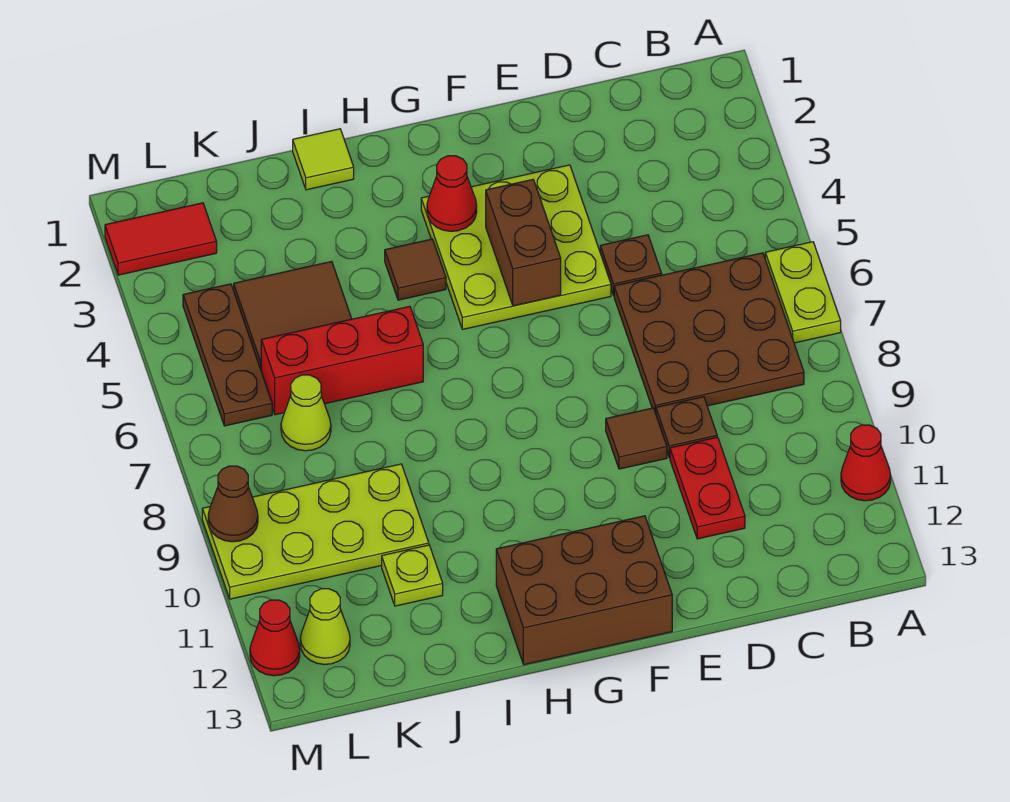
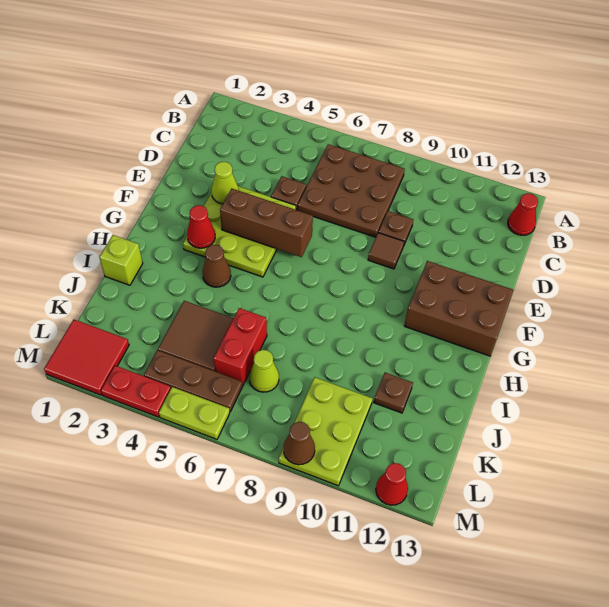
lime 1x2 plate [765,242,841,343] -> lime 1x2 plate moved to [159,387,230,439]
red 1x1 cone [841,425,891,501] -> red 1x1 cone moved to [508,193,538,235]
red 1x2 plate [670,437,745,539] -> red 1x2 plate moved to [101,366,171,417]
brown 1x2 brick [486,179,561,306] -> brown 1x3 brick [220,189,313,257]
brown 2x3 brick [496,516,672,665] -> brown 2x3 brick turned to [404,261,514,356]
brown 1x1 tile [385,239,446,300] -> brown 1x1 cone [202,245,231,287]
lime 1x1 tile [293,129,354,190] -> lime 1x1 brick [99,235,143,285]
red 1x3 brick [261,306,423,415] -> red 1x2 brick [214,308,267,385]
lime 2x4 plate [202,464,429,599] -> lime 2x3 plate [279,377,373,486]
lime 1x1 plate [382,545,443,606] -> brown 1x1 plate [374,373,413,413]
red 1x2 tile [105,203,217,275] -> red 2x2 tile [44,320,129,395]
lime 1x1 cone [300,589,350,664] -> lime 1x1 cone moved to [212,162,239,204]

